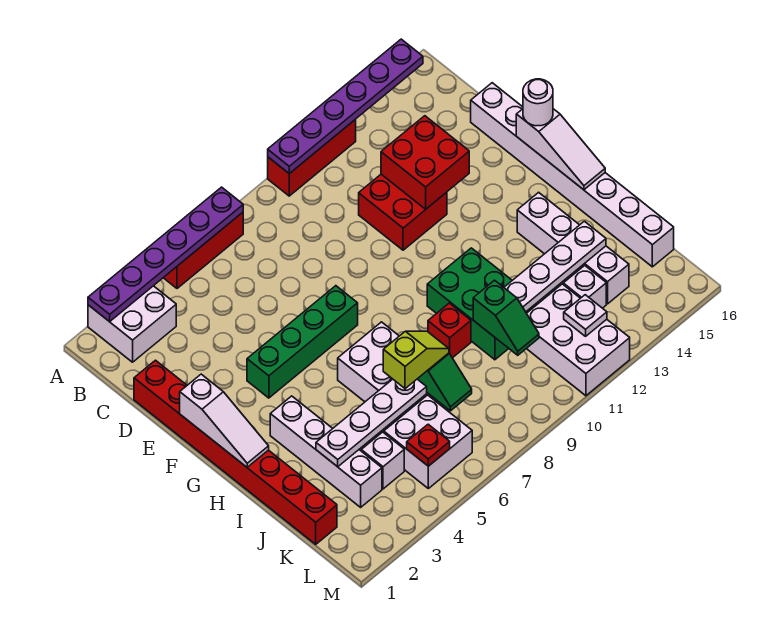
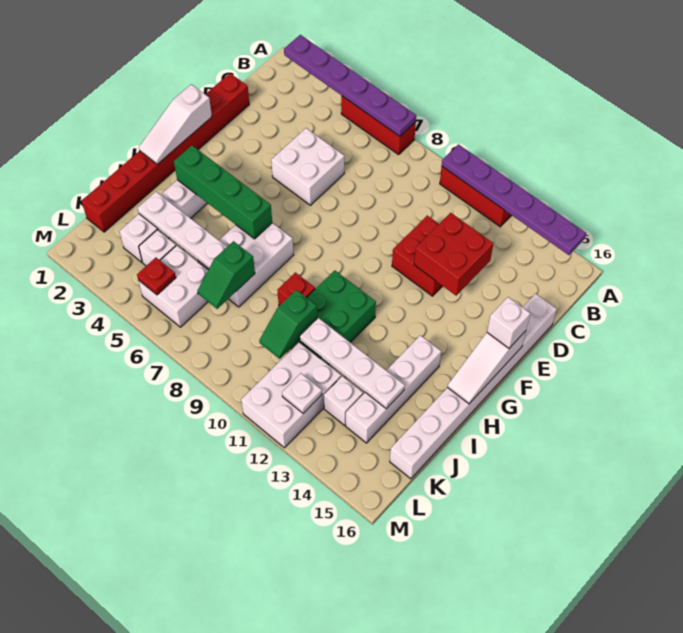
white 2x2 brick [88,286,176,362] -> white 2x2 brick moved to [271,128,344,205]
green 1x4 brick [247,286,358,398] -> green 1x4 brick moved to [174,146,272,239]
white 1x1 round brick [523,79,553,126] -> white 1x1 brick [487,297,530,348]
lime 1x2 slope [383,331,449,389] -> none

